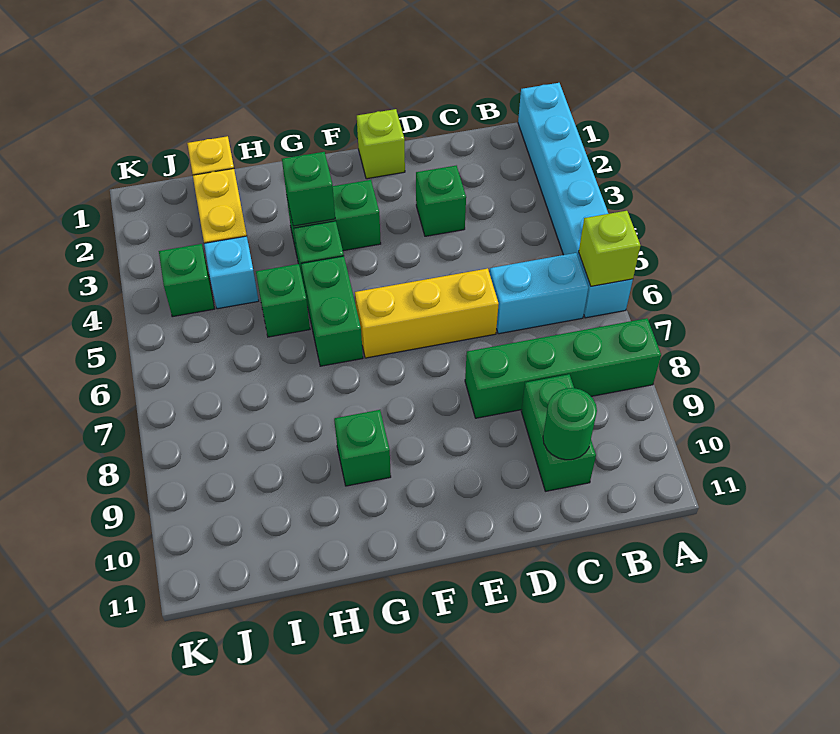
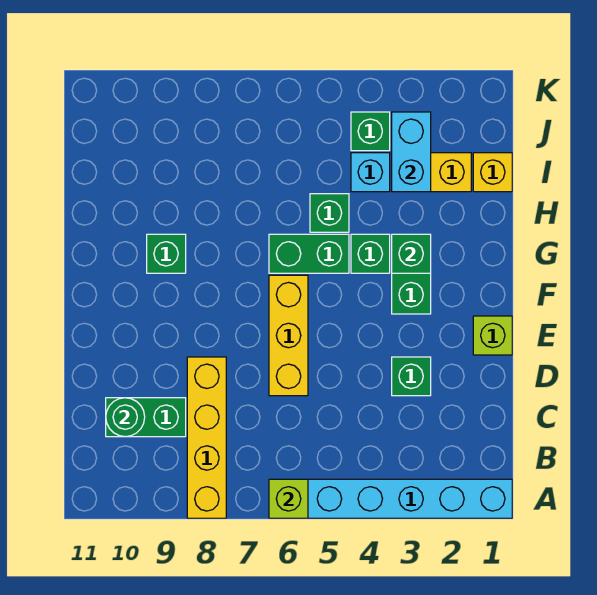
green 1x4 brick [465,318,661,418] -> yellow 1x4 brick [187,357,226,518]
cyan 1x2 brick [490,253,588,334] -> cyan 1x2 brick moved to [392,112,431,192]

